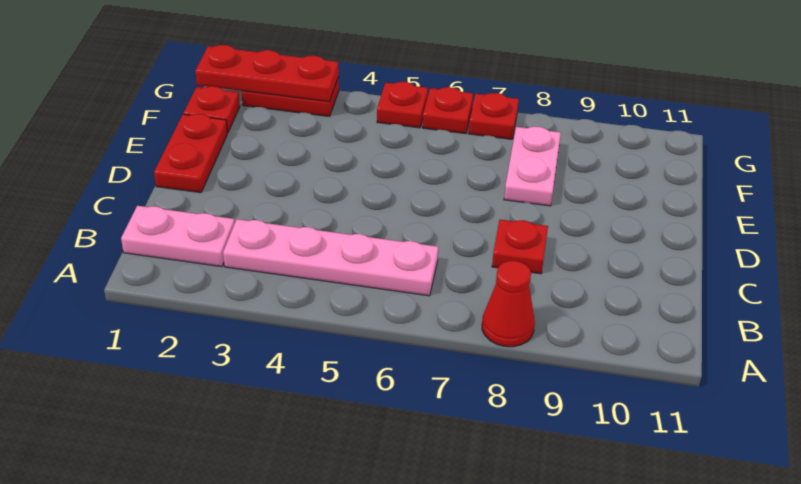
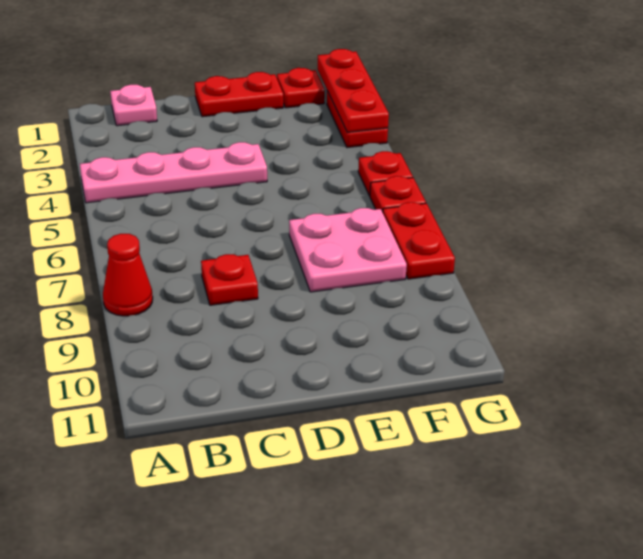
pink 1x2 plate [121,206,235,267] -> pink 1x1 plate [110,85,157,126]
pink 1x4 plate [223,219,438,296] -> pink 1x4 plate turned to [80,142,267,203]
pink 1x2 plate [504,126,561,206] -> pink 2x2 plate [289,208,407,292]
red 1x1 plate [468,93,519,139] -> red 1x2 plate [383,202,455,279]

